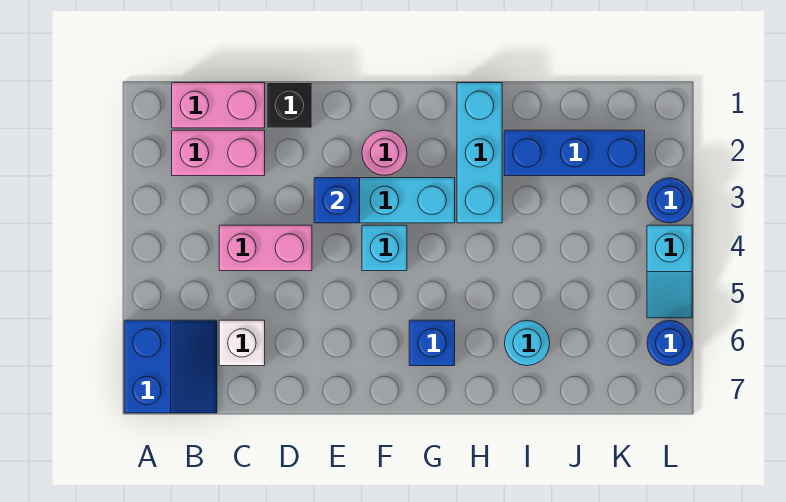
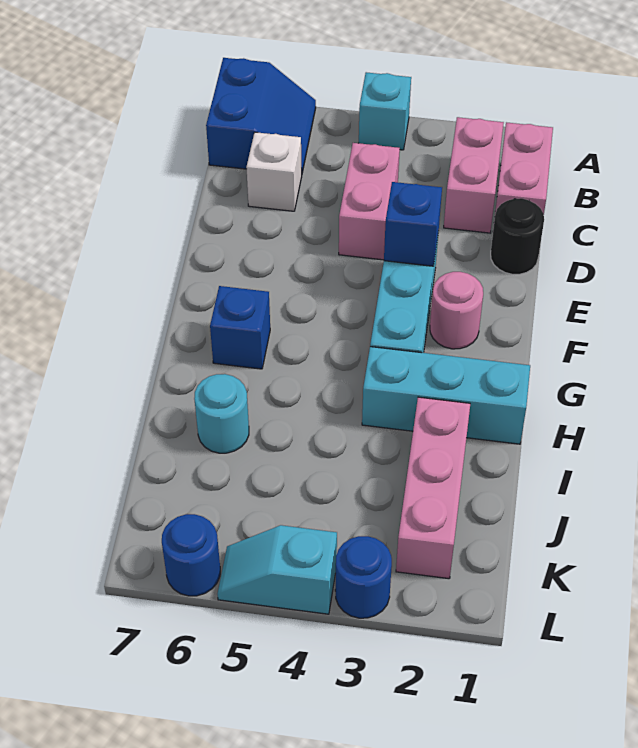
blue 2x2 slope [124,320,217,413] -> blue 2x2 slope turned to [206,58,316,173]
black 1x1 brick [267,83,312,128] -> black 1x1 round brick [491,198,544,274]
cyan 1x1 brick [362,225,407,271] -> cyan 1x1 brick moved to [359,72,411,150]
blue 1x3 brick [504,130,645,176] -> pink 1x3 brick [396,397,470,579]

